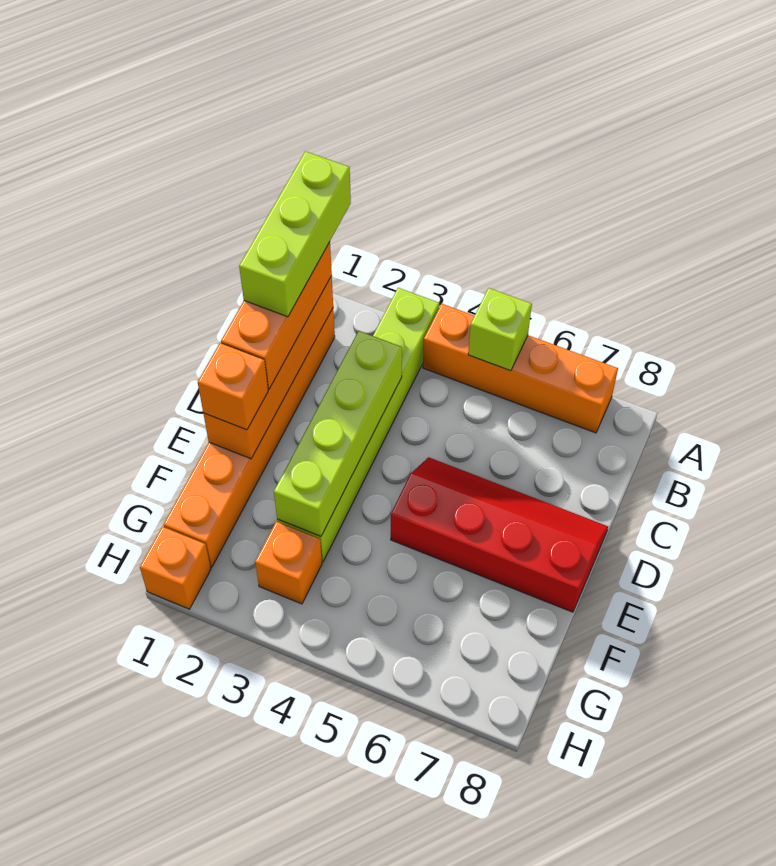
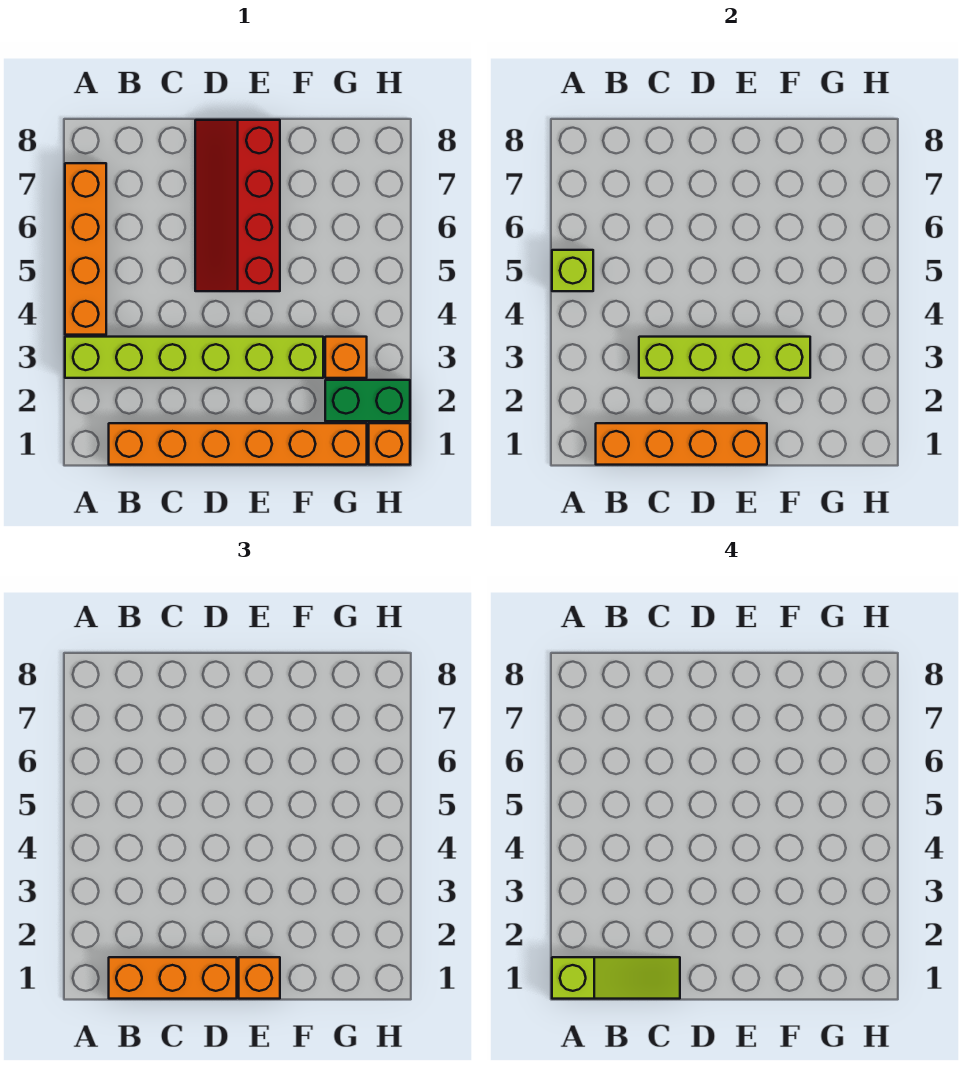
lime 1x3 brick [239,151,351,317] -> lime 1x3 slope [552,957,680,999]
none -> green 1x2 brick [325,380,410,421]

